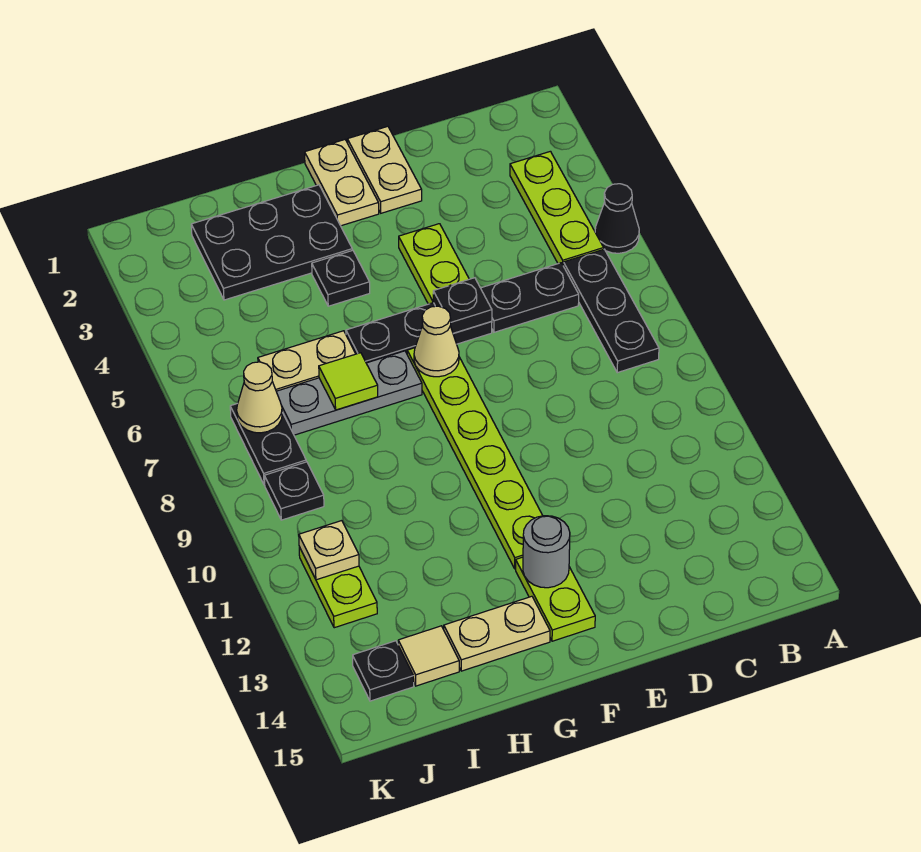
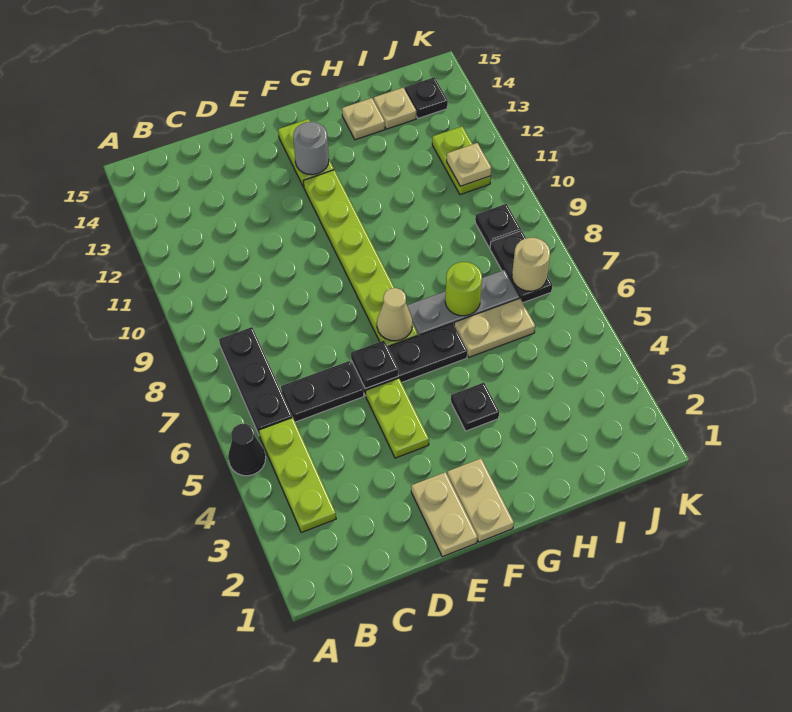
black 2x3 plate [191,185,352,300] -> none
tan 1x2 plate [444,596,550,671] -> tan 1x1 plate [342,98,385,140]
lime 1x1 tile [319,353,378,410] -> lime 1x1 round brick [445,262,482,316]
tan 1x1 tile [398,626,459,686] -> tan 1x1 plate [374,88,416,129]
tan 1x1 cone [237,362,282,433] -> tan 1x1 round brick [512,238,550,291]

